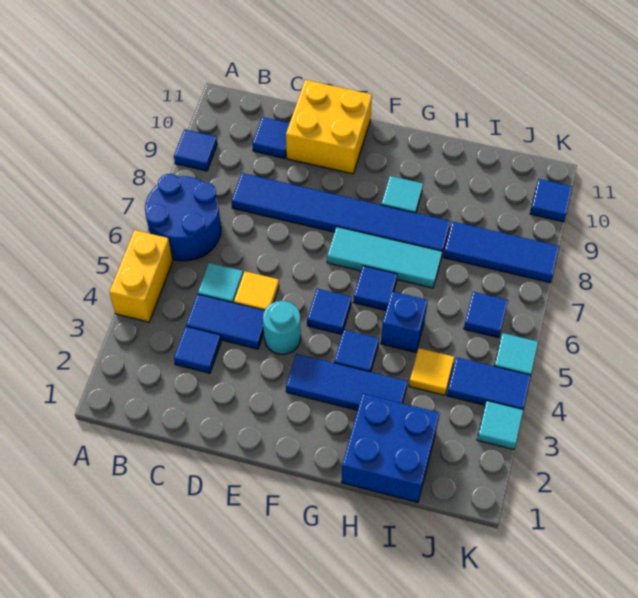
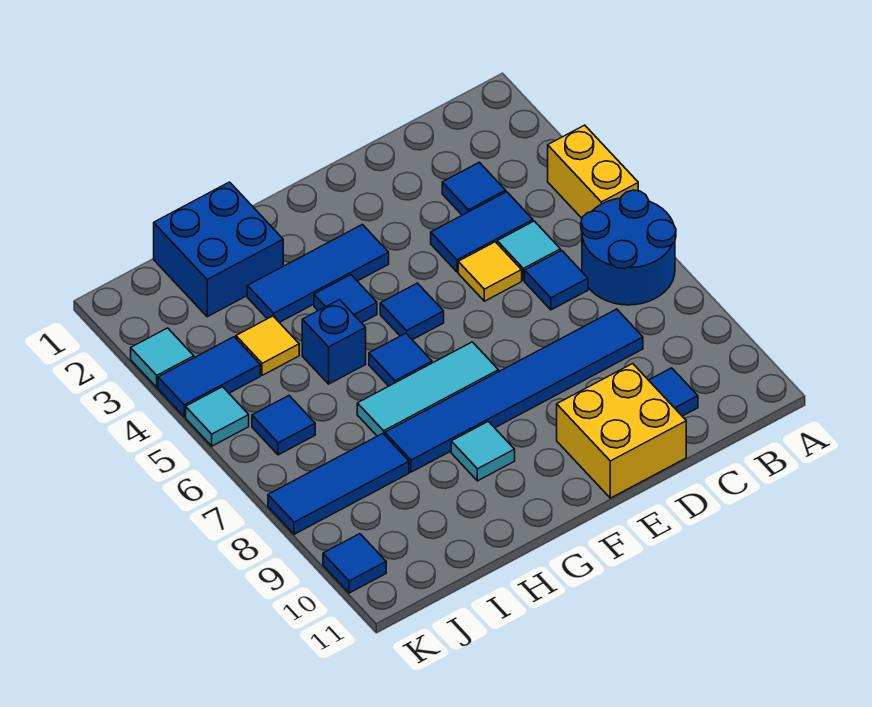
blue 1x1 tile [174,129,217,171] -> blue 1x1 tile moved to [525,250,588,310]
cyan 1x1 round brick [263,301,301,355] -> none

